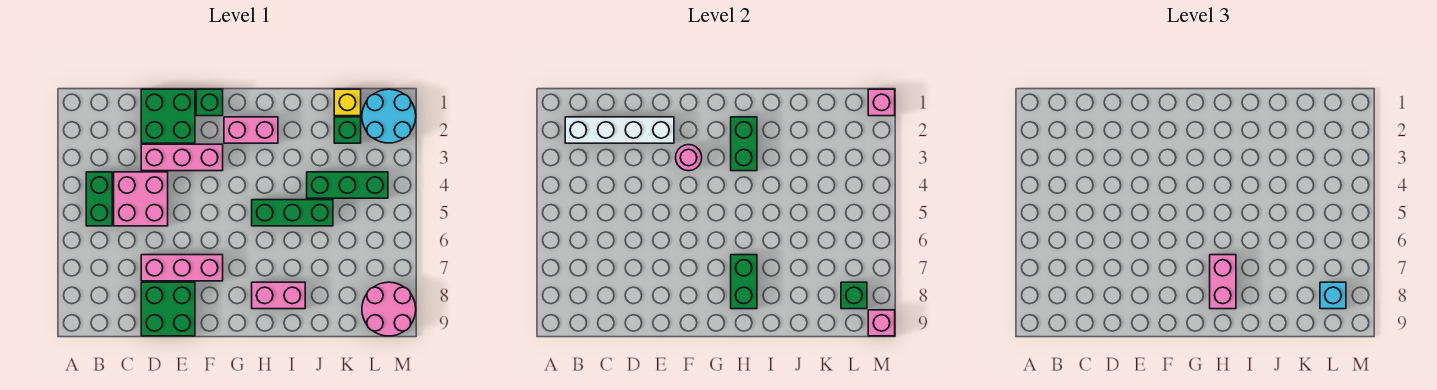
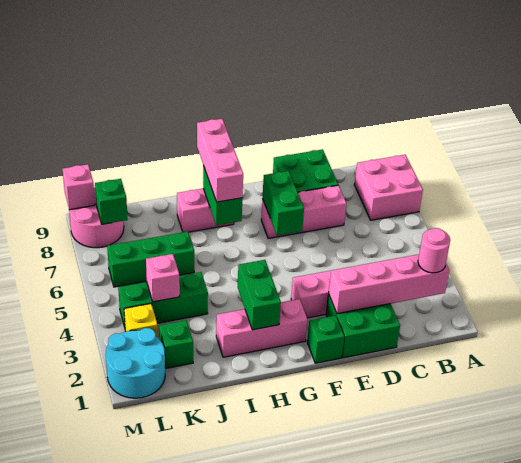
white 1x4 brick [565,117,674,143] -> pink 1x4 brick [329,254,449,314]
green 1x2 brick [86,172,112,226] -> green 1x2 brick moved to [263,171,304,236]
pink 2x2 brick [114,172,168,226] -> pink 2x2 brick moved to [354,155,423,220]
pink 1x1 round brick [676,145,702,171] -> pink 1x1 round brick moved to [418,228,450,273]
pink 1x2 brick [224,117,278,143] -> pink 1x3 brick [216,299,307,357]
green 1x3 brick [252,200,333,226] -> green 1x3 brick moved to [107,232,194,287]
pink 1x2 brick [1210,255,1236,309] -> pink 1x3 brick [197,119,243,202]
yellow 1x1 brick [334,89,361,116] -> yellow 1x1 brick moved to [124,304,158,338]
cyan 1x1 brick [1320,282,1346,309] -> none
pink 1x1 brick [868,89,895,116] -> pink 1x1 brick moved to [146,254,180,302]

